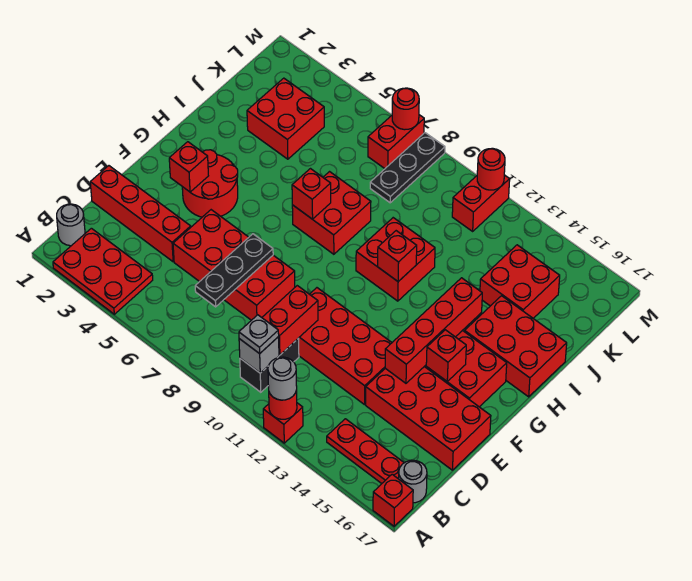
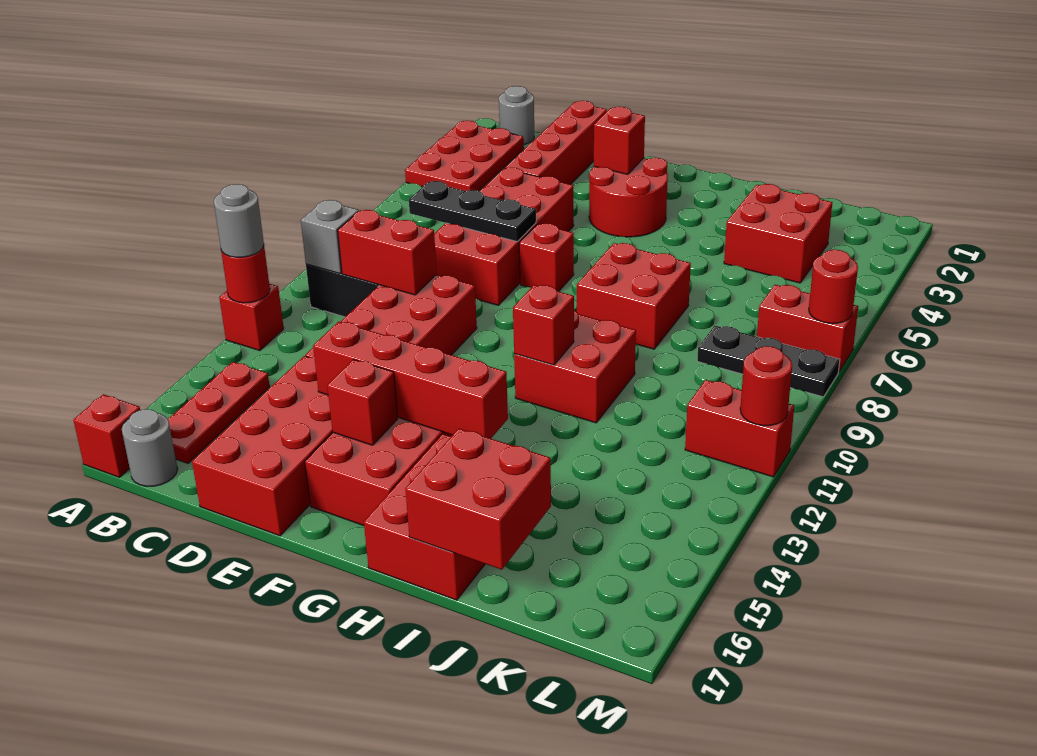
grey 1x1 plate [239,315,279,354] -> none
red 1x1 brick [292,169,331,219] -> red 1x1 brick moved to [519,223,574,292]
red 2x2 brick [480,245,560,318] -> red 2x2 brick moved to [405,429,551,570]

